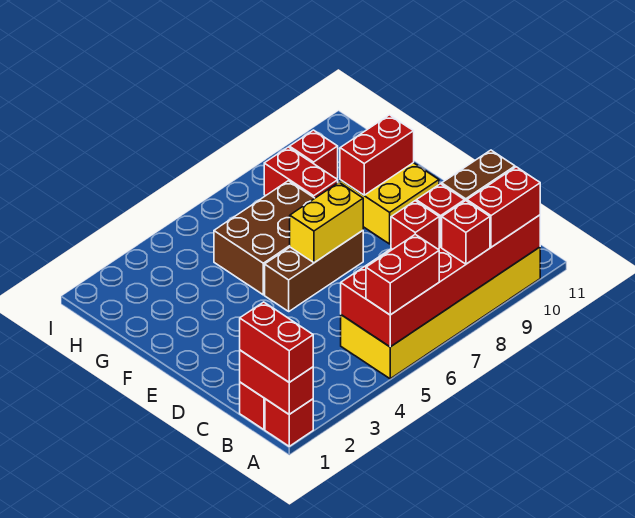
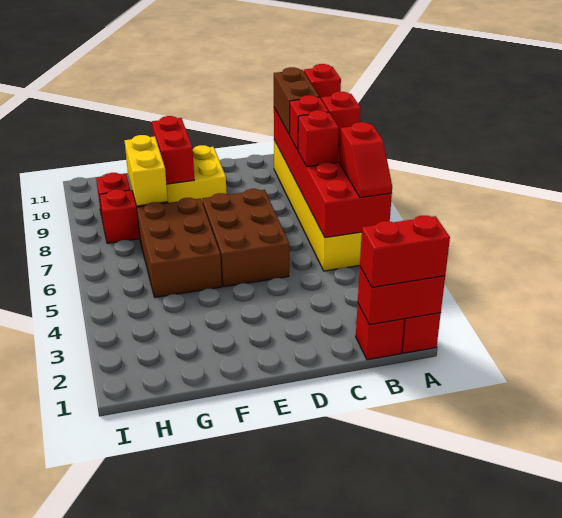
red 1x2 brick [366,234,439,315] -> red 1x2 slope [339,122,392,198]
red 1x2 brick [467,167,540,247] -> red 1x1 brick [304,64,341,98]
brown 1x3 brick [265,231,363,311] -> brown 2x3 brick [202,189,289,287]
yellow 1x2 brick [290,182,363,263] -> yellow 1x2 brick moved to [124,135,168,206]

